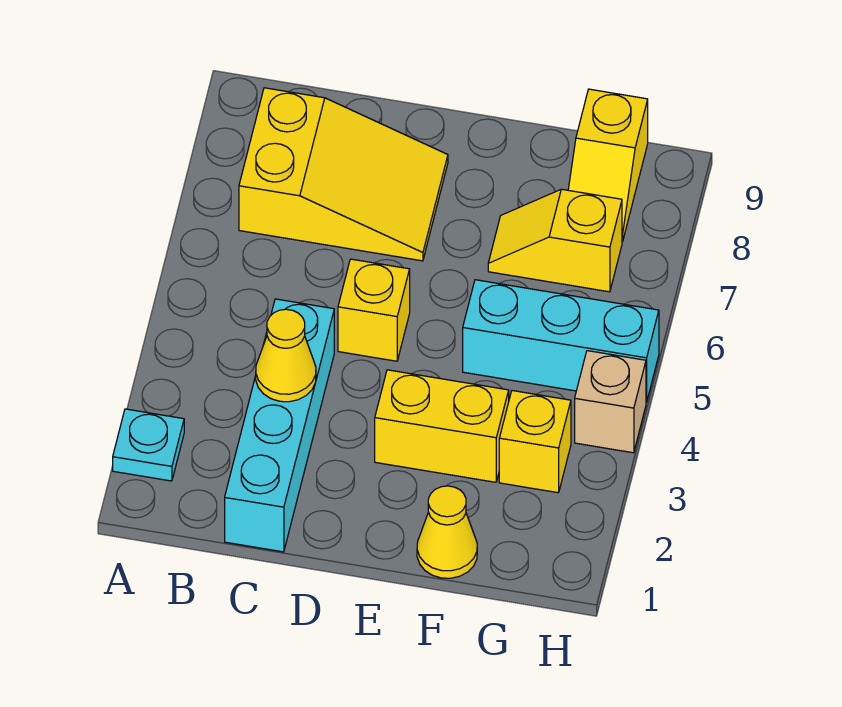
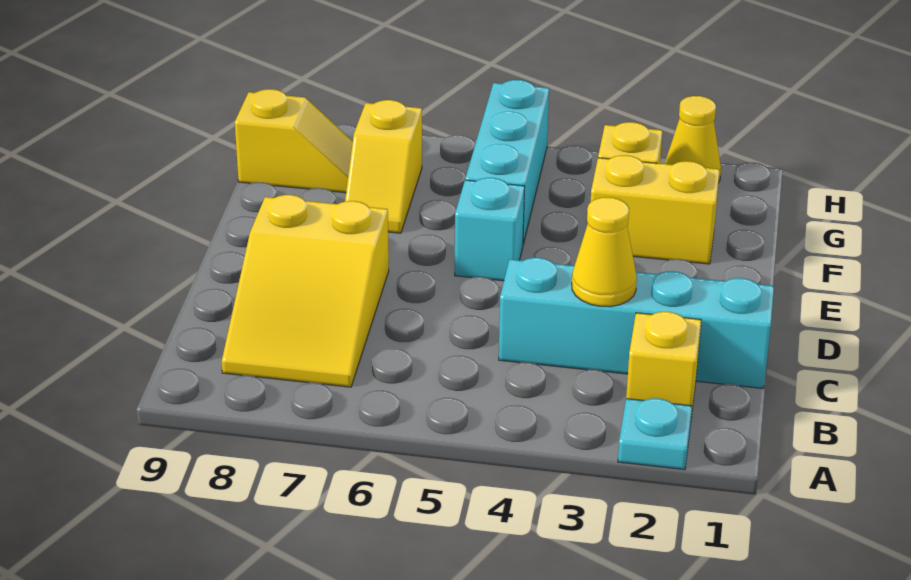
yellow 2x3 slope [239,88,448,261] -> yellow 2x3 slope turned to [222,195,389,387]
yellow 1x1 brick [338,259,410,361] -> yellow 1x1 brick moved to [626,312,701,417]
yellow 1x2 brick [375,370,509,482] -> yellow 1x2 brick turned to [591,155,720,264]
none -> cyan 1x1 brick [455,178,525,281]
yellow 1x1 cone [417,486,477,578] -> yellow 1x1 cone moved to [665,96,721,181]
tan 1x1 brick [575,351,646,453] -> none

